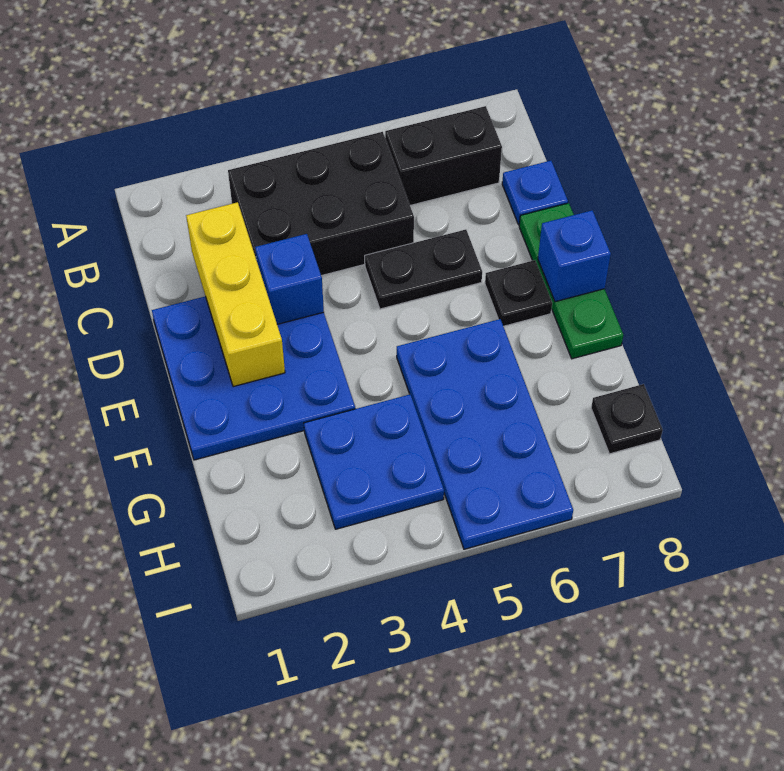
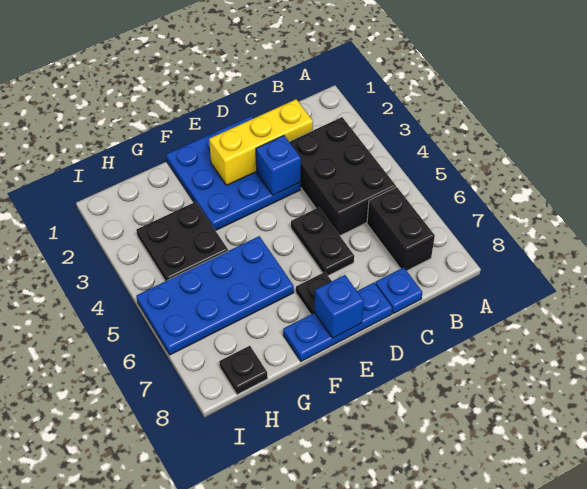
green 1x3 plate [519,203,623,359] -> blue 1x3 plate [283,283,392,361]
blue 2x2 plate [304,395,444,529] -> black 2x2 plate [136,202,228,281]

